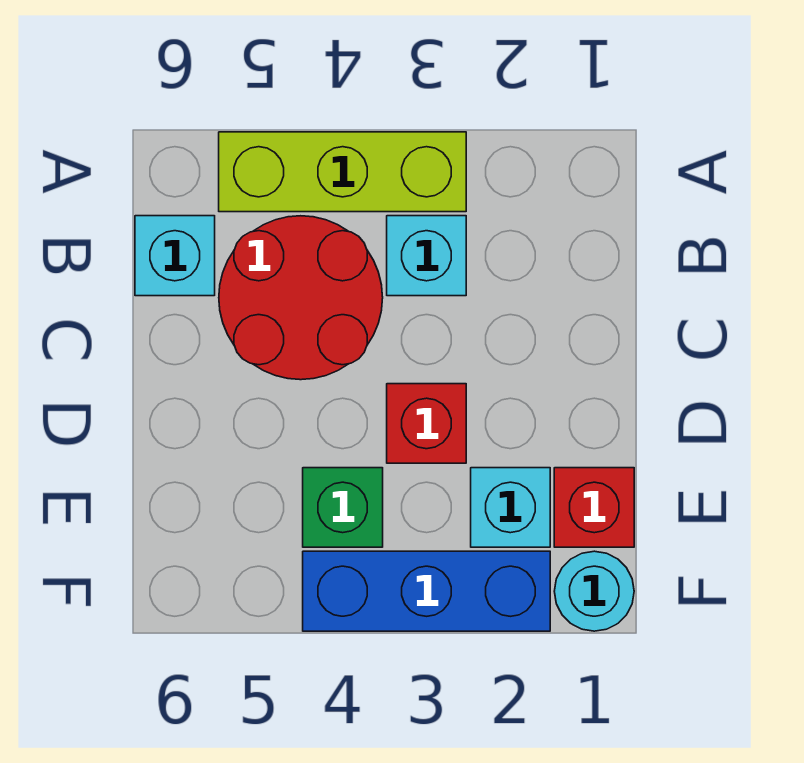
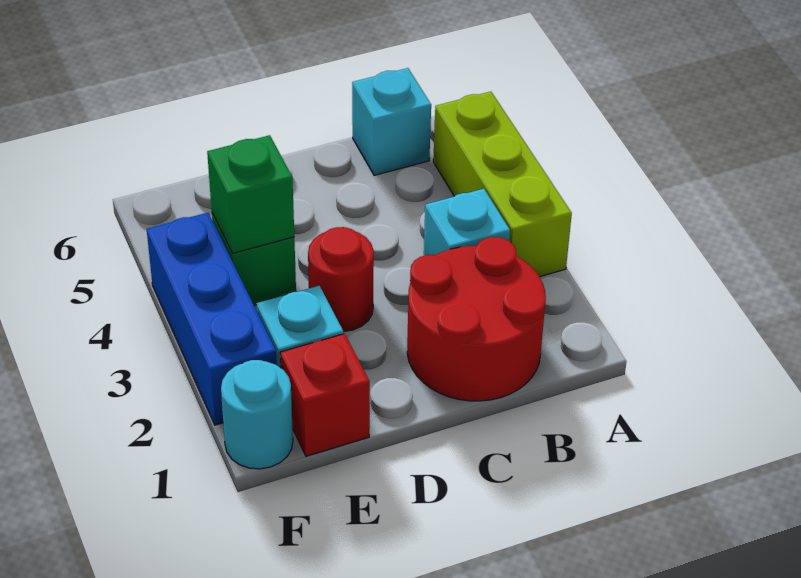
red 2x2 round brick [219,216,383,380] -> red 2x2 round brick moved to [407,237,546,401]
red 1x1 brick [387,384,466,463] -> red 1x1 round brick [308,227,374,331]
none -> green 1x1 brick [207,135,294,253]

